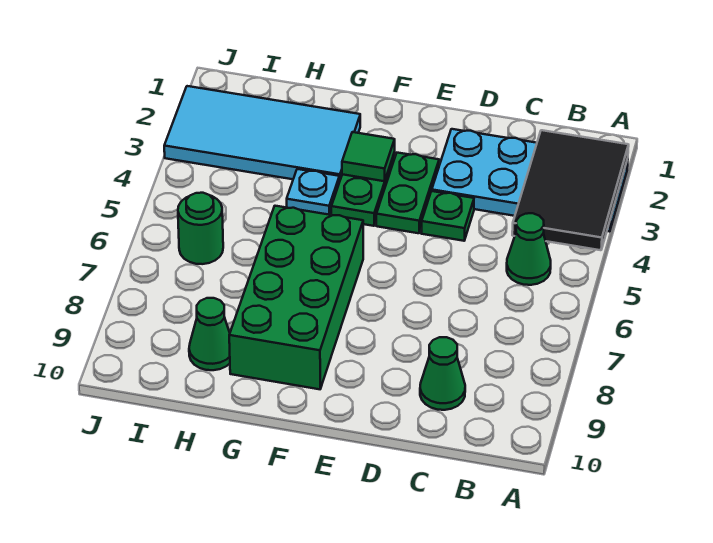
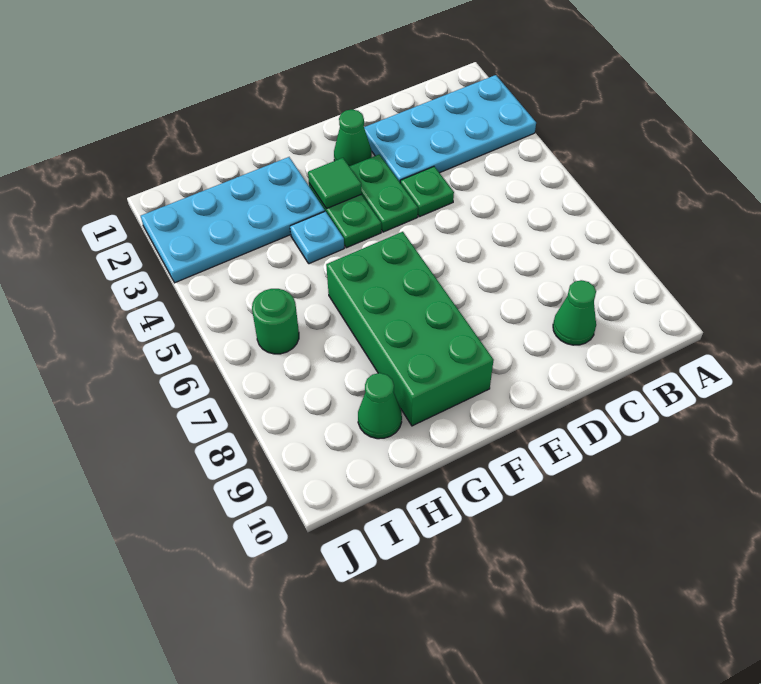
black 2x3 tile [512,130,629,250] -> none
green 1x1 cone [507,213,551,285] -> green 1x1 cone moved to [334,110,372,166]
cyan 2x4 tile [164,86,360,182] -> cyan 2x4 plate [141,157,325,283]

